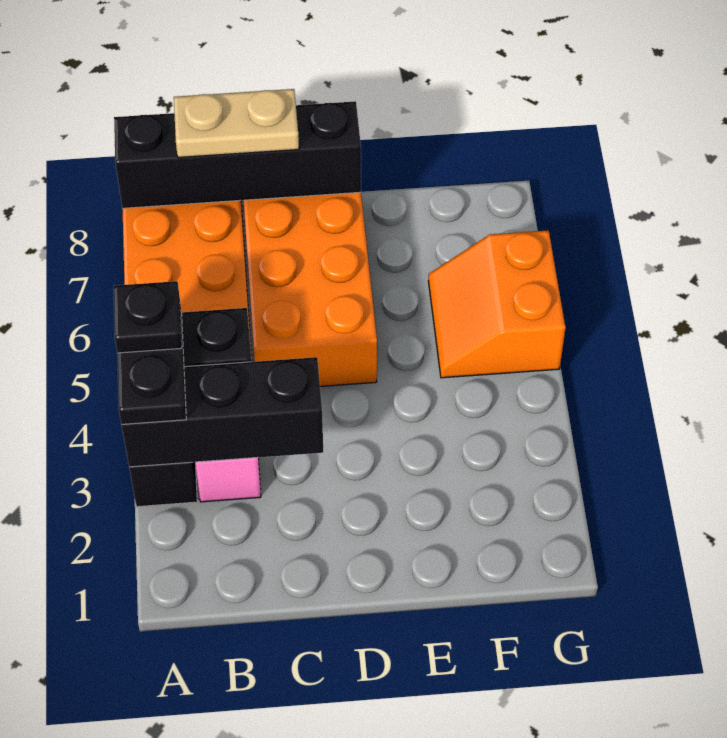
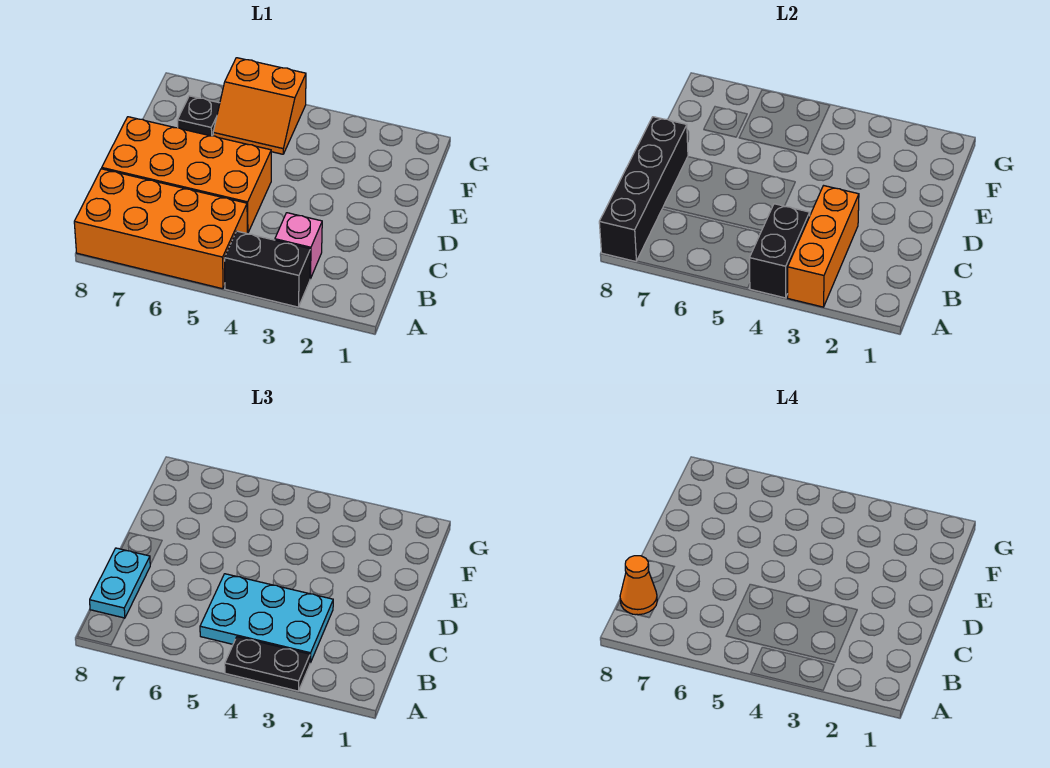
black 1x3 brick [121,357,323,467] -> orange 1x3 brick [788,186,859,307]
black 1x1 plate [114,281,182,353] -> black 1x1 plate moved to [177,96,220,136]
none -> cyan 2x3 plate [200,574,333,663]
tan 1x2 plate [174,89,299,158] -> cyan 1x2 plate [90,548,150,618]
none -> orange 1x1 cone [620,556,657,615]

